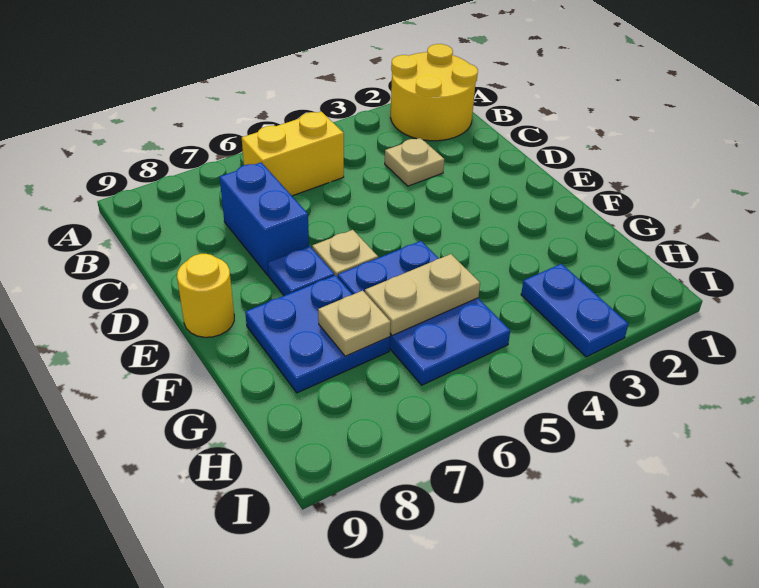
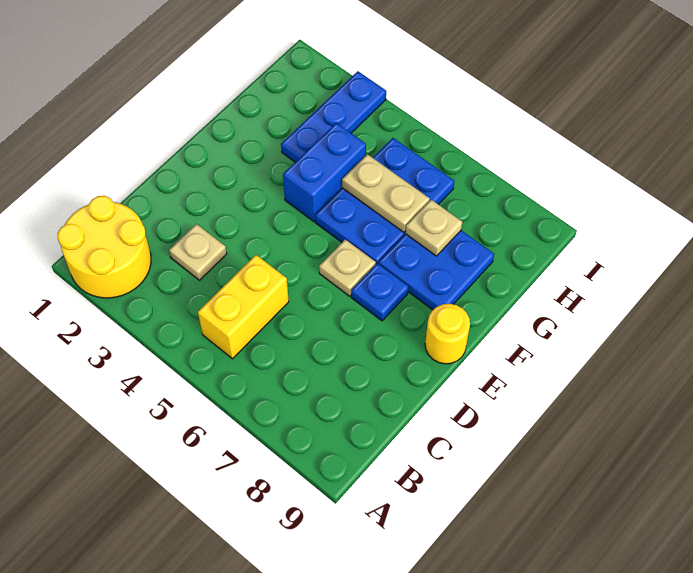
yellow 1x2 brick [242,112,344,196] -> yellow 1x2 brick turned to [198,255,289,359]
blue 1x2 brick [220,162,309,275] -> blue 1x2 brick moved to [283,123,366,221]
blue 1x2 plate [521,264,629,357] -> blue 1x3 plate [281,71,386,162]

